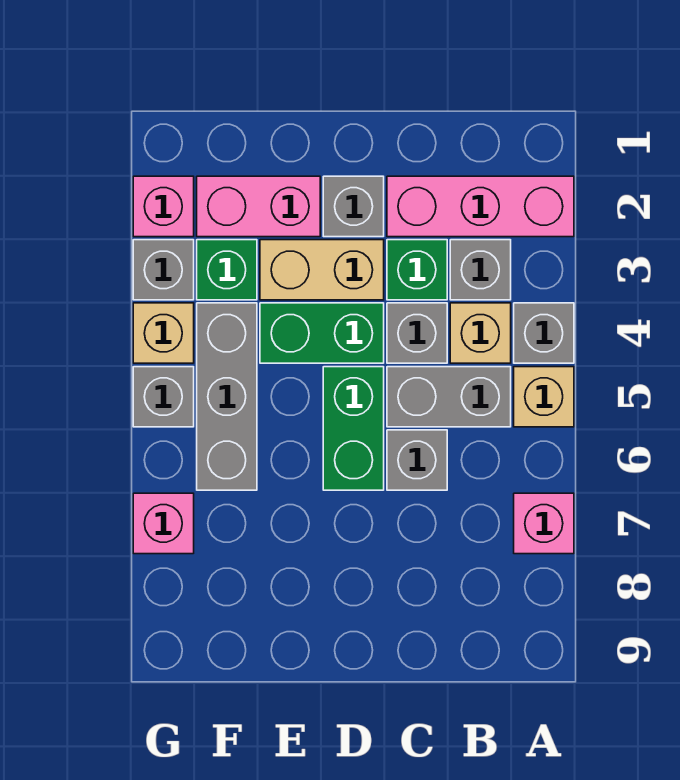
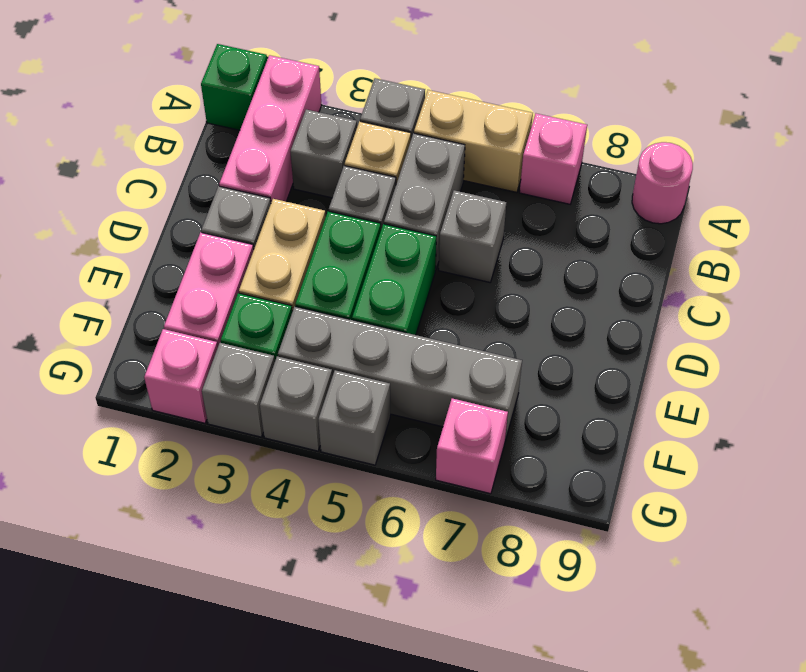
tan 1x1 brick [514,367,574,427] -> tan 1x2 brick [414,90,533,192]
none -> pink 1x1 round brick [632,142,693,224]
green 1x1 brick [387,240,447,300] -> green 1x1 brick moved to [201,44,267,130]
green 1x2 brick [323,367,384,490] -> green 1x2 brick turned to [352,224,436,335]
grey 1x3 brick [197,303,257,490] -> grey 1x4 brick [278,307,522,441]
tan 1x1 brick [133,303,194,363] -> grey 1x1 brick [260,356,332,451]

